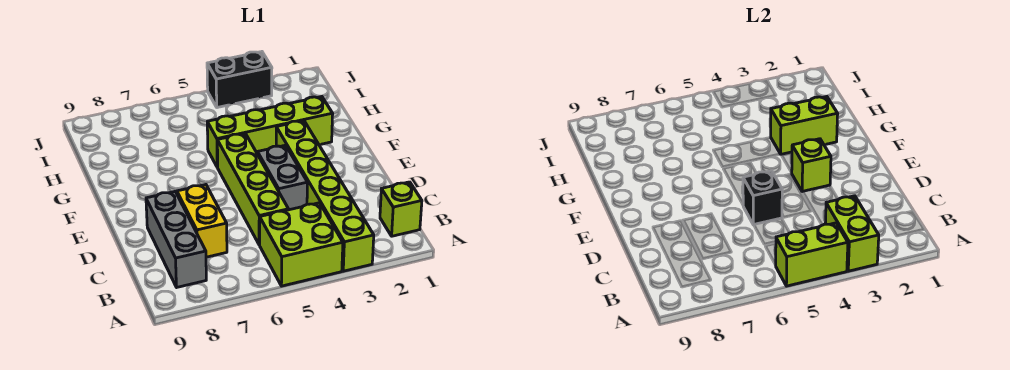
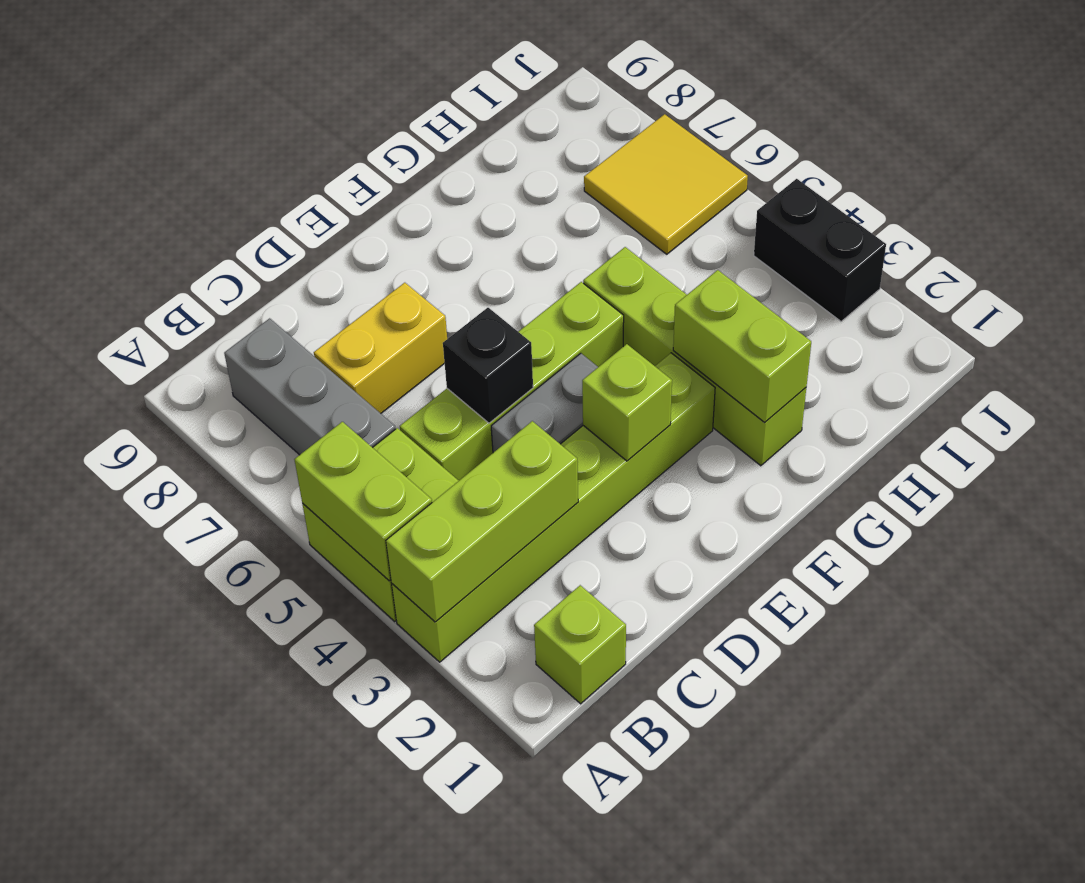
lime 1x2 brick [825,196,879,271] -> lime 1x3 brick [386,421,578,622]
grey 1x3 brick [146,192,206,287] -> grey 1x3 brick turned to [224,318,395,455]
none -> yellow 2x2 tile [584,114,748,254]

